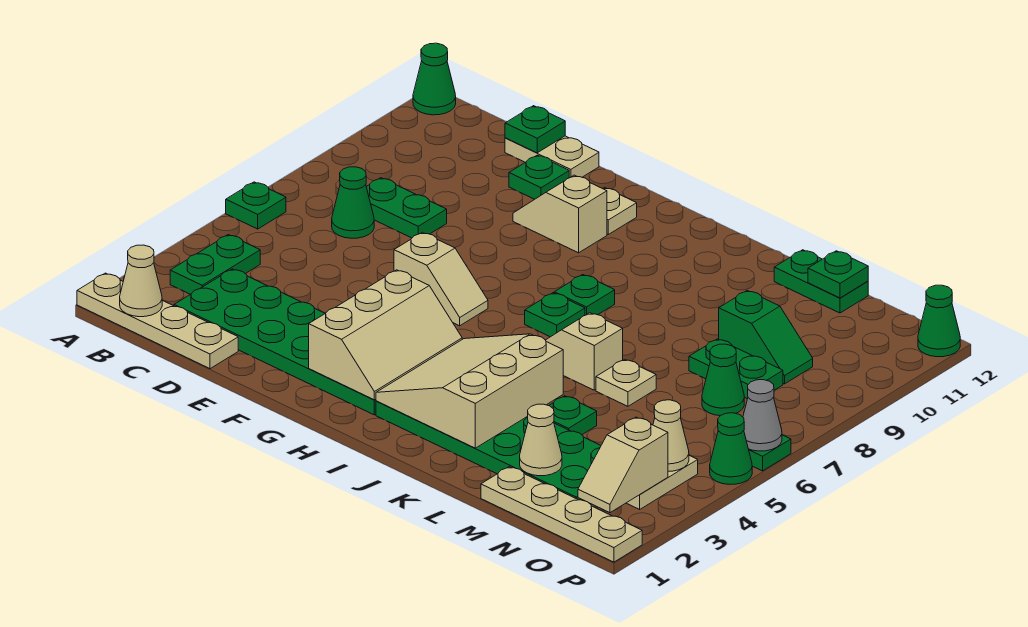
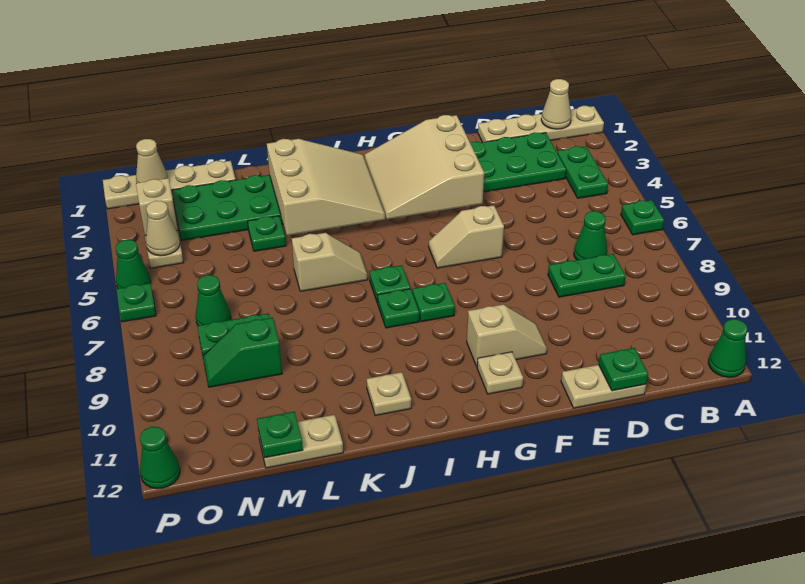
green 1x1 plate [509,155,569,199] -> green 1x1 plate moved to [412,283,455,322]
tan 2x3 slope [309,270,462,400] -> tan 3x3 slope [364,115,484,219]
tan 1x1 plate [596,359,656,406] -> tan 1x1 plate moved to [367,372,411,416]
green 1x2 plate [774,250,868,313] -> tan 1x2 plate [258,415,343,468]
tan 1x1 cone [520,404,562,476] -> tan 1x1 cone moved to [136,139,168,183]
grey 1x1 cone [743,380,782,451] -> none

